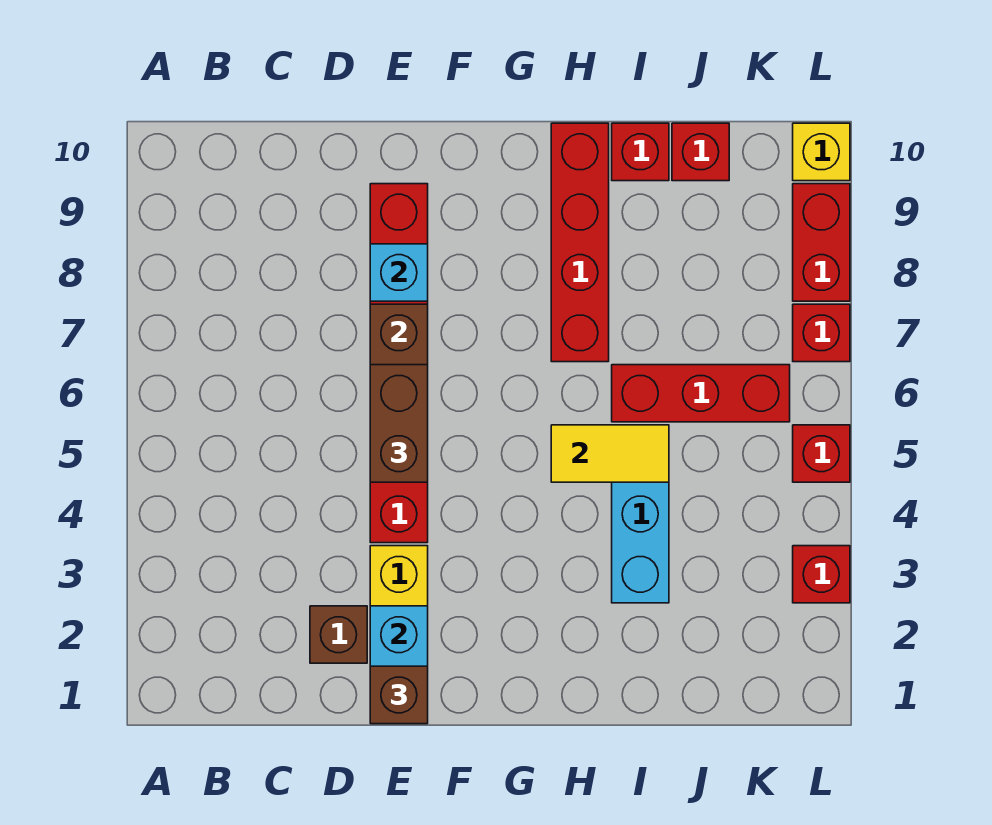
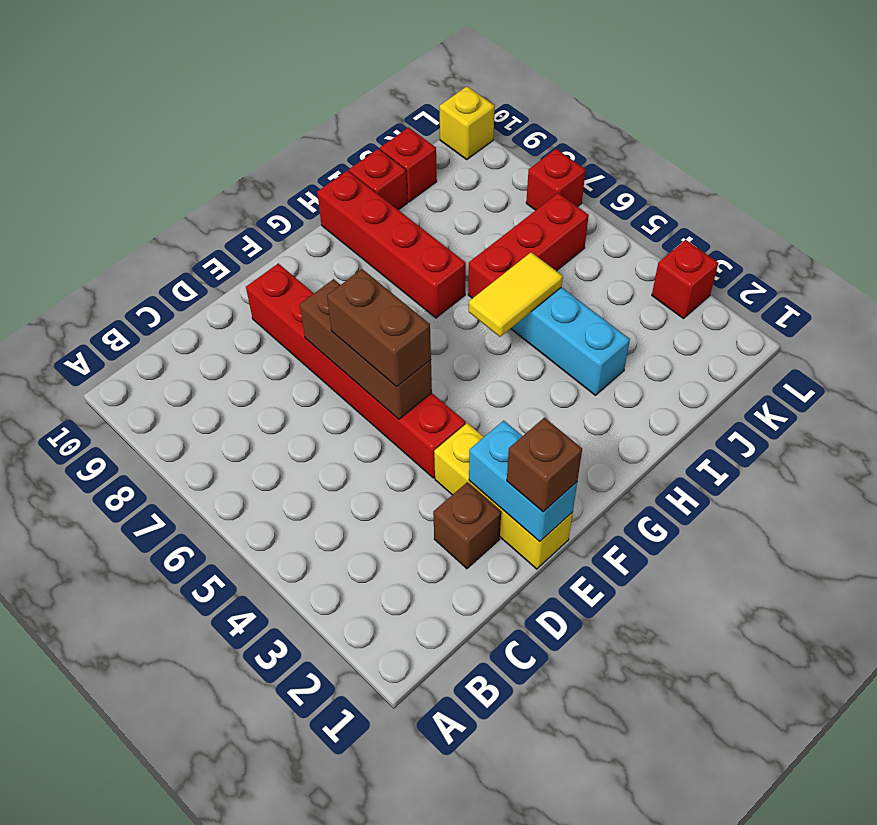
cyan 1x1 brick [370,244,428,301] -> none
red 1x1 brick [793,425,850,482] -> none
red 1x2 brick [793,184,850,301] -> none

